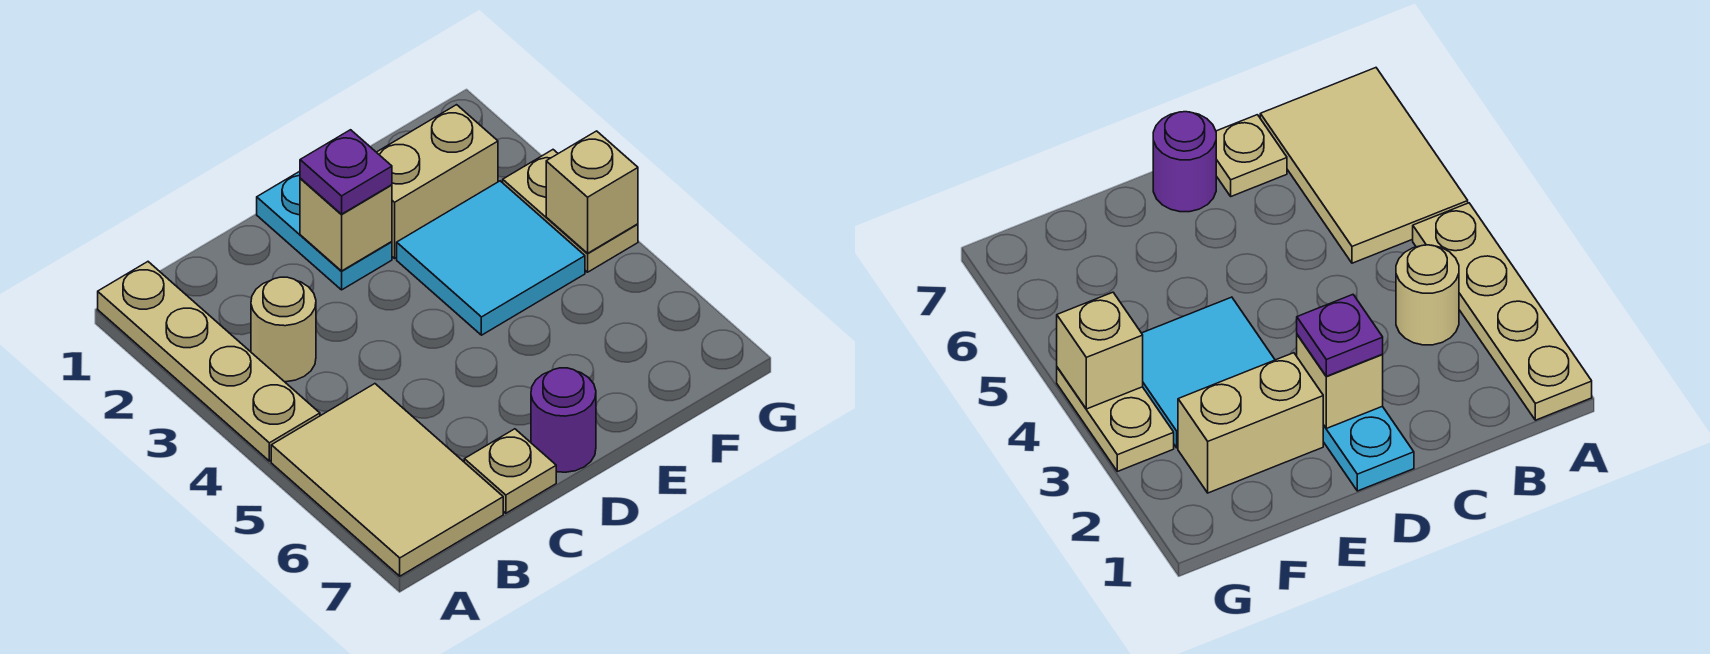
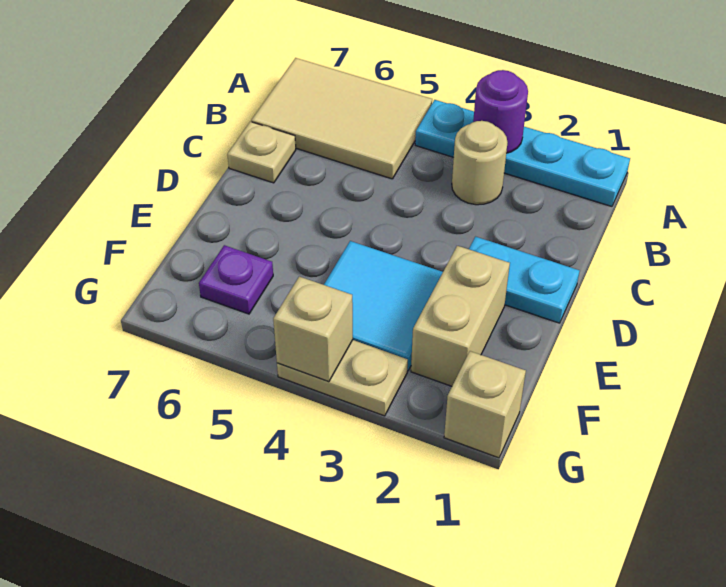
tan 1x4 plate [98,262,320,461] -> cyan 1x4 plate [415,100,630,206]
tan 1x1 brick [300,179,392,271] -> tan 1x1 brick moved to [444,351,526,458]
purple 1x1 plate [300,130,392,214] -> purple 1x1 plate moved to [199,245,273,314]
purple 1x1 round brick [531,368,596,472] -> purple 1x1 round brick moved to [473,70,528,153]

